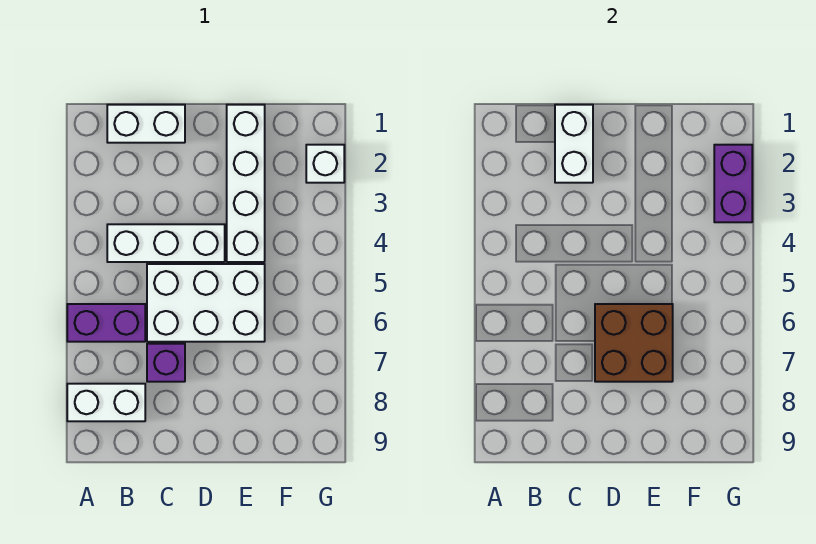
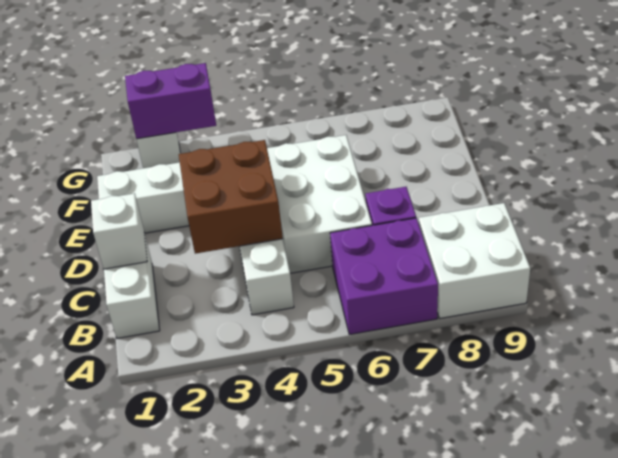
purple 1x2 brick [67,304,145,342] -> purple 2x2 brick [330,218,438,334]
white 1x2 brick [67,384,145,421] -> white 2x2 brick [419,203,530,318]
white 1x2 brick [555,105,593,183] -> white 1x1 brick [91,193,147,269]
brown 2x2 brick [595,304,673,382] -> brown 2x2 brick moved to [179,140,283,254]

